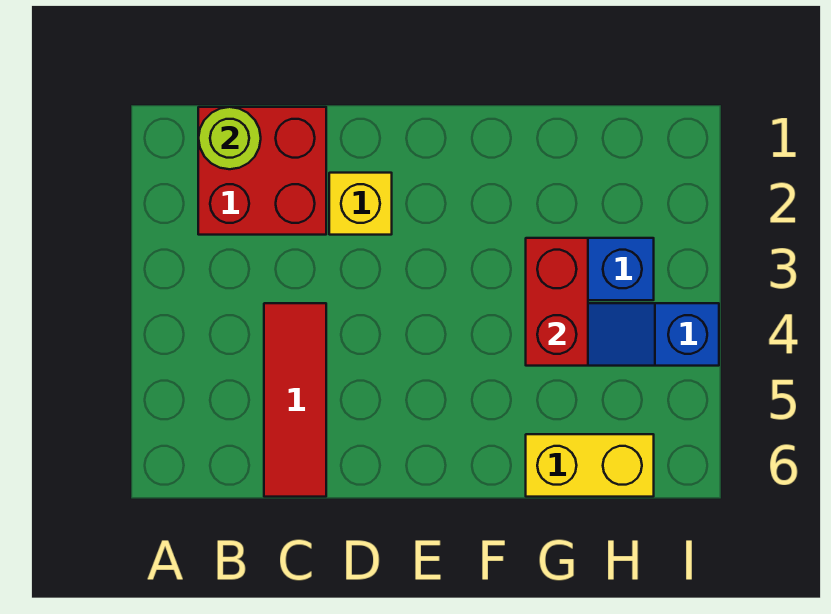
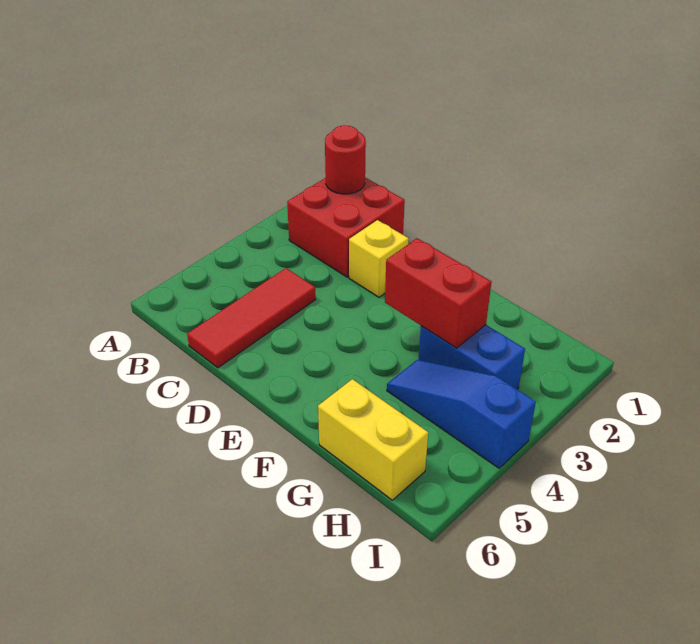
lime 1x1 round brick [199,107,261,169] -> red 1x1 round brick [325,126,366,194]
red 1x2 brick [526,238,588,366] -> red 1x2 brick turned to [385,238,491,348]

